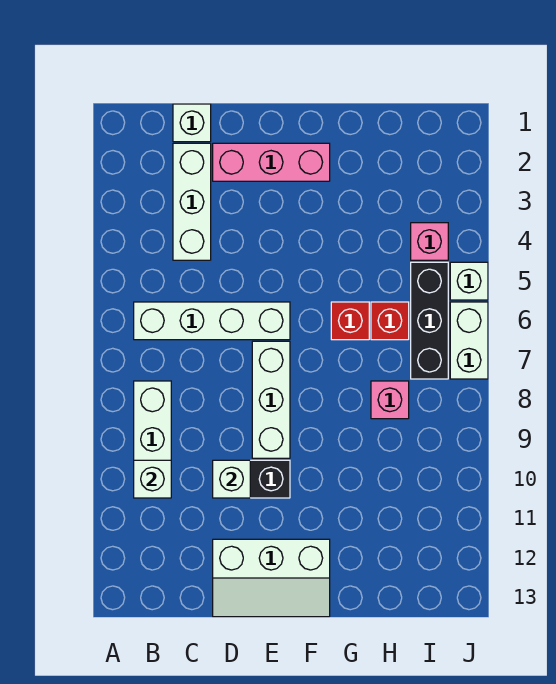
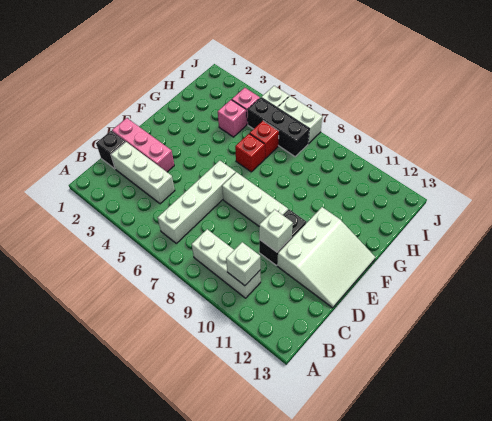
white 1x1 brick [173,104,211,142] -> black 1x1 brick [96,131,125,169]
pink 1x3 brick [213,143,330,181] -> pink 1x3 brick turned to [112,118,174,172]
white 2x3 slope [213,539,330,617] -> white 3x3 slope [277,207,375,308]
pink 1x1 brick [371,381,409,419] -> pink 1x1 brick moved to [218,100,247,137]

